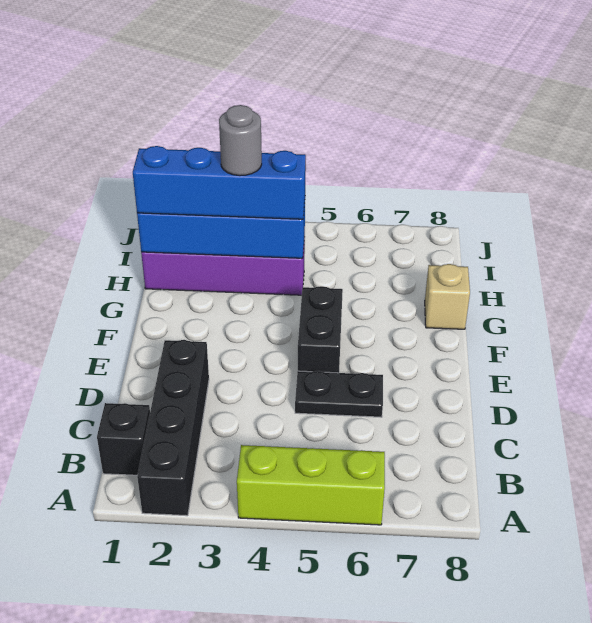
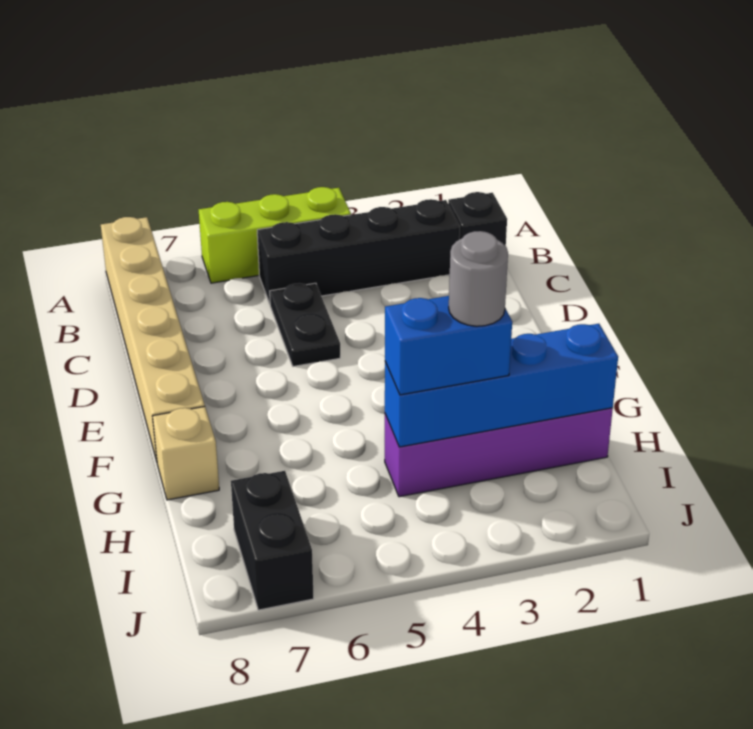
black 1x4 brick [137,340,209,516] -> black 1x4 brick turned to [257,199,460,304]
none -> tan 1x6 brick [101,217,205,461]
black 1x2 plate [295,371,383,417] -> black 1x2 plate turned to [270,283,340,367]
black 1x2 brick [298,286,343,373] -> black 1x2 brick moved to [231,471,314,610]
blue 1x4 brick [133,146,306,219] -> blue 1x2 brick [385,296,512,395]

